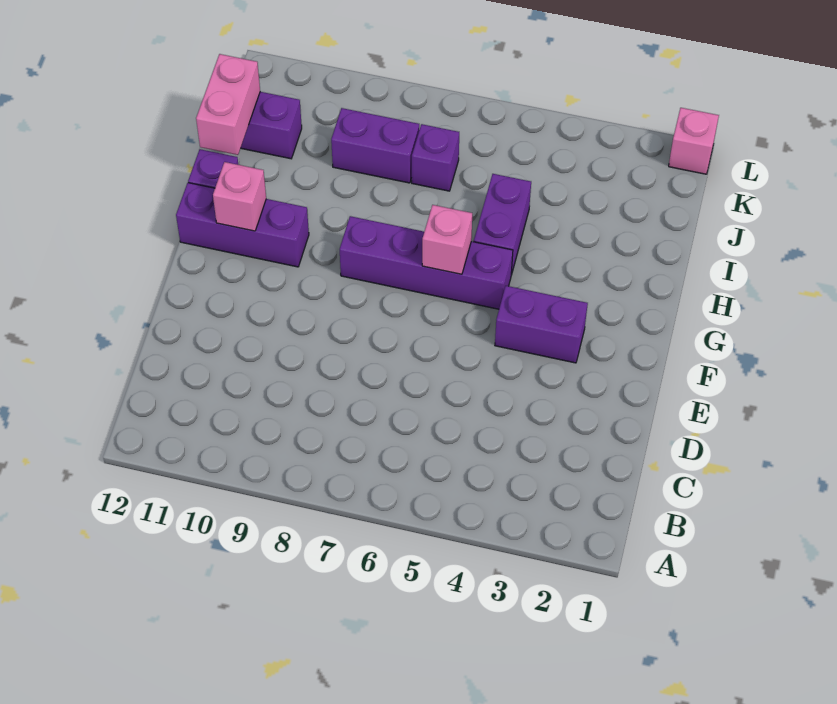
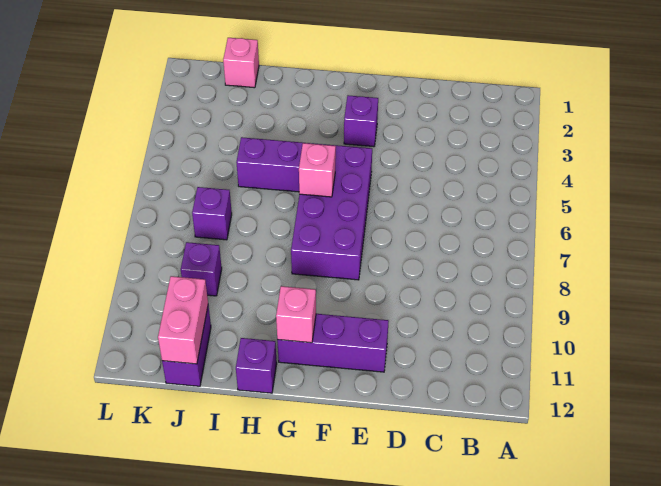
purple 1x2 brick [495,286,588,363] -> purple 1x1 brick [344,95,378,147]
purple 1x4 brick [340,216,513,309] -> purple 2x4 brick [291,143,372,280]
purple 1x3 brick [176,183,309,267] -> purple 1x3 brick turned to [277,314,389,372]
pink 1x2 brick [196,54,260,155] -> pink 1x2 brick turned to [158,276,208,364]
purple 1x2 brick [331,108,419,183] -> purple 1x1 brick [181,242,222,296]
pink 1x1 brick [669,108,719,174] -> pink 1x1 brick moved to [223,38,259,88]

